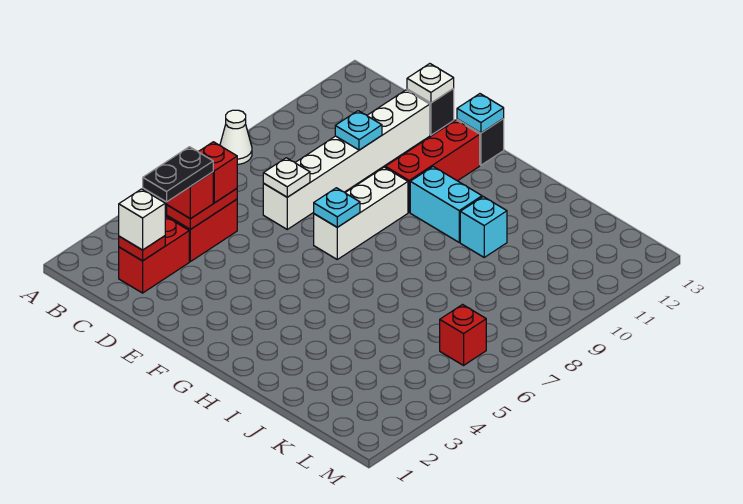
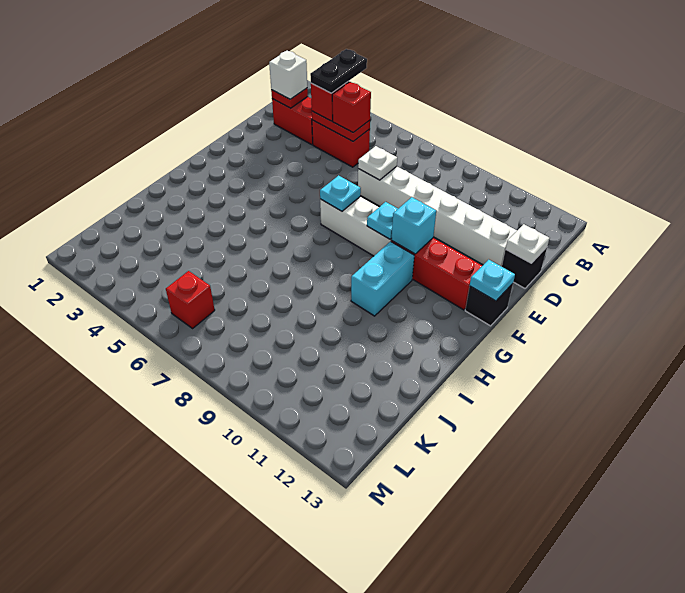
white 1x1 cone [220,110,252,164] -> none
black 1x2 plate [143,147,213,202] -> black 1x2 plate turned to [310,49,367,93]
cyan 1x1 plate [335,111,382,150] -> cyan 1x1 plate moved to [367,202,398,239]
cyan 1x1 brick [460,197,507,257] -> cyan 1x1 brick moved to [391,197,436,254]

